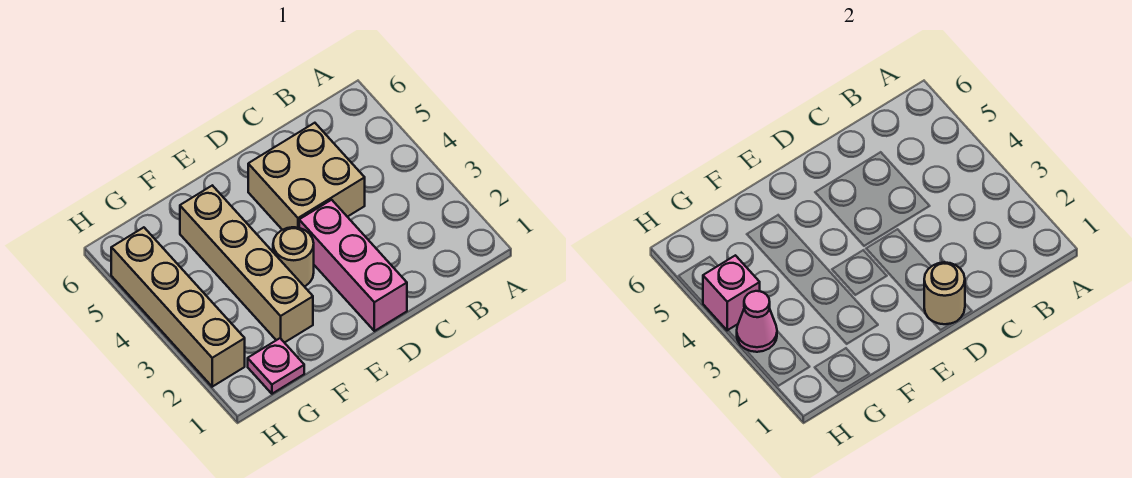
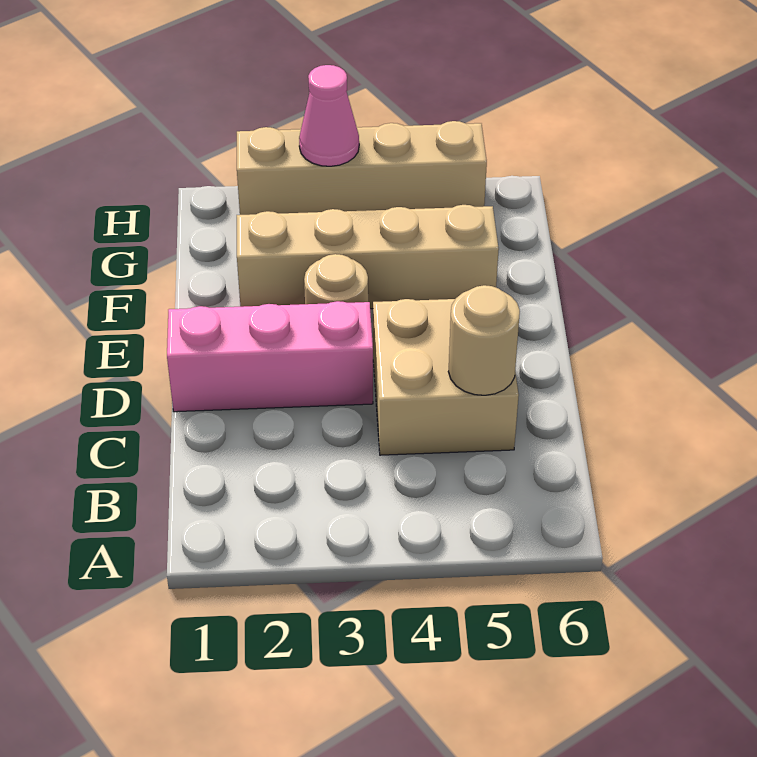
tan 1x1 round brick [924,262,965,324] -> tan 1x1 round brick moved to [448,285,520,395]
pink 1x1 plate [248,338,304,394] -> none
pink 1x1 brick [703,255,760,331] -> none

